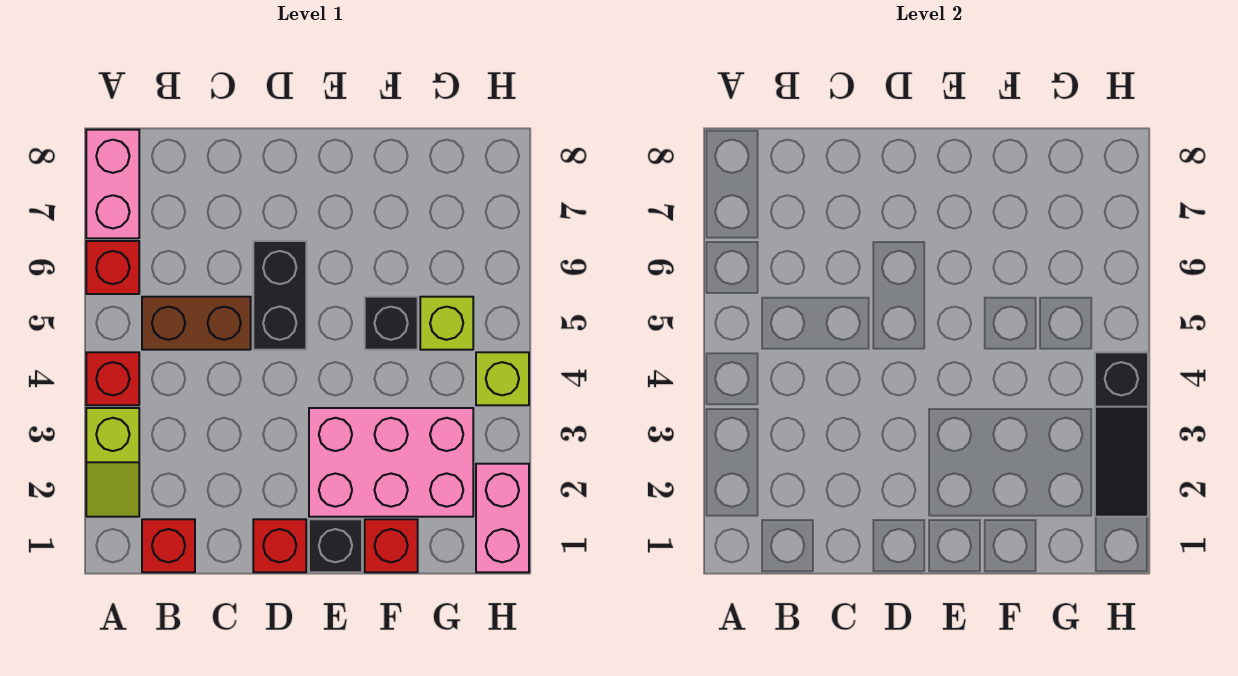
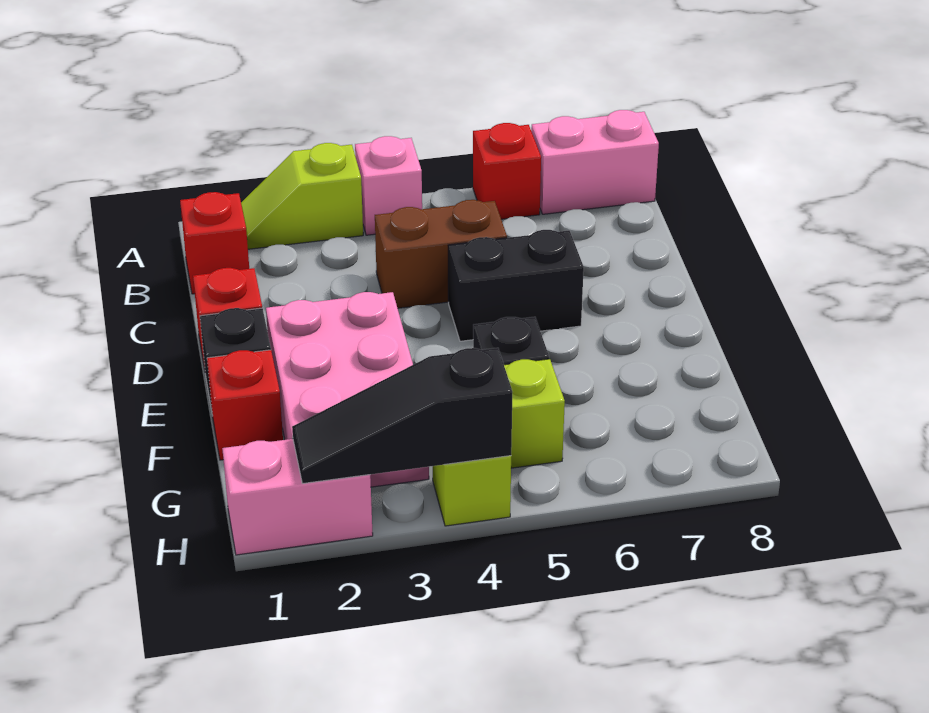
red 1x1 brick [86,352,139,405] -> pink 1x1 brick [355,136,422,235]
brown 1x2 brick [142,297,251,350] -> brown 1x2 brick turned to [375,200,507,308]

